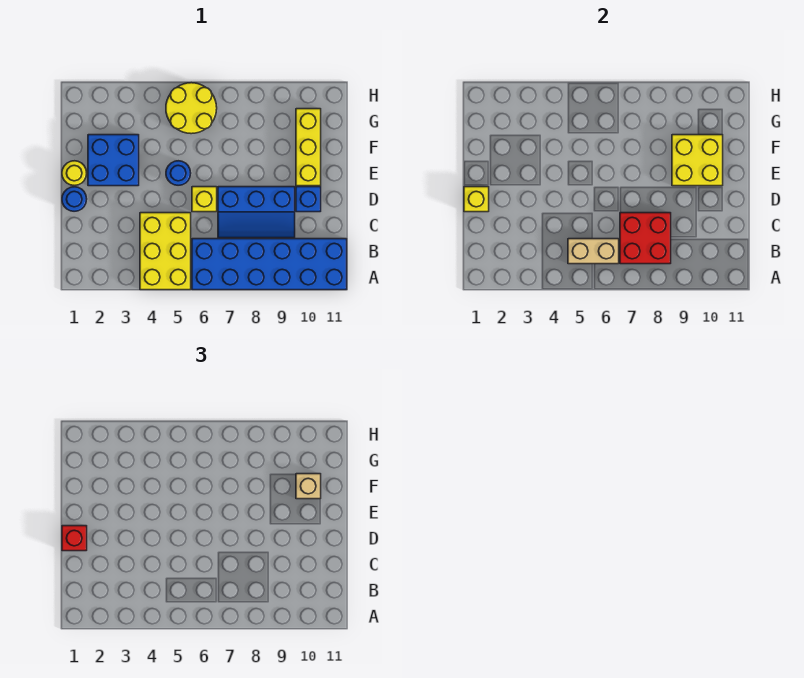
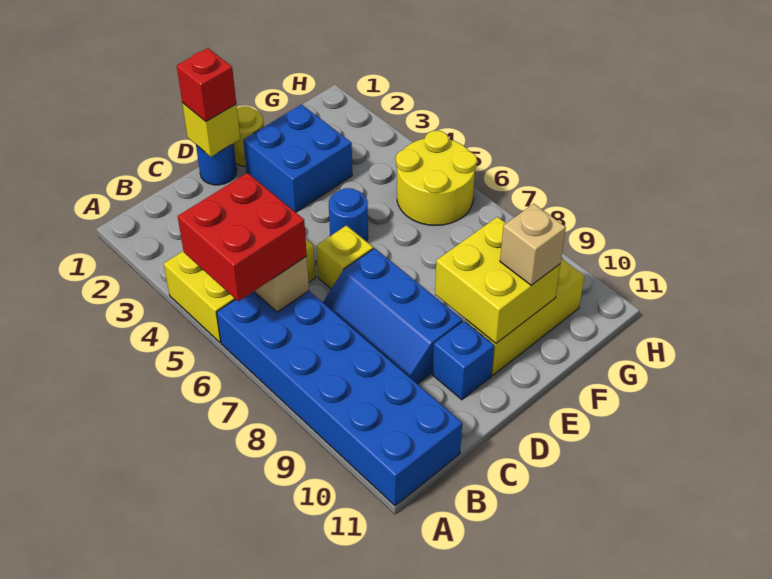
red 2x2 brick [620,213,671,264] -> red 2x2 brick moved to [178,173,307,301]

